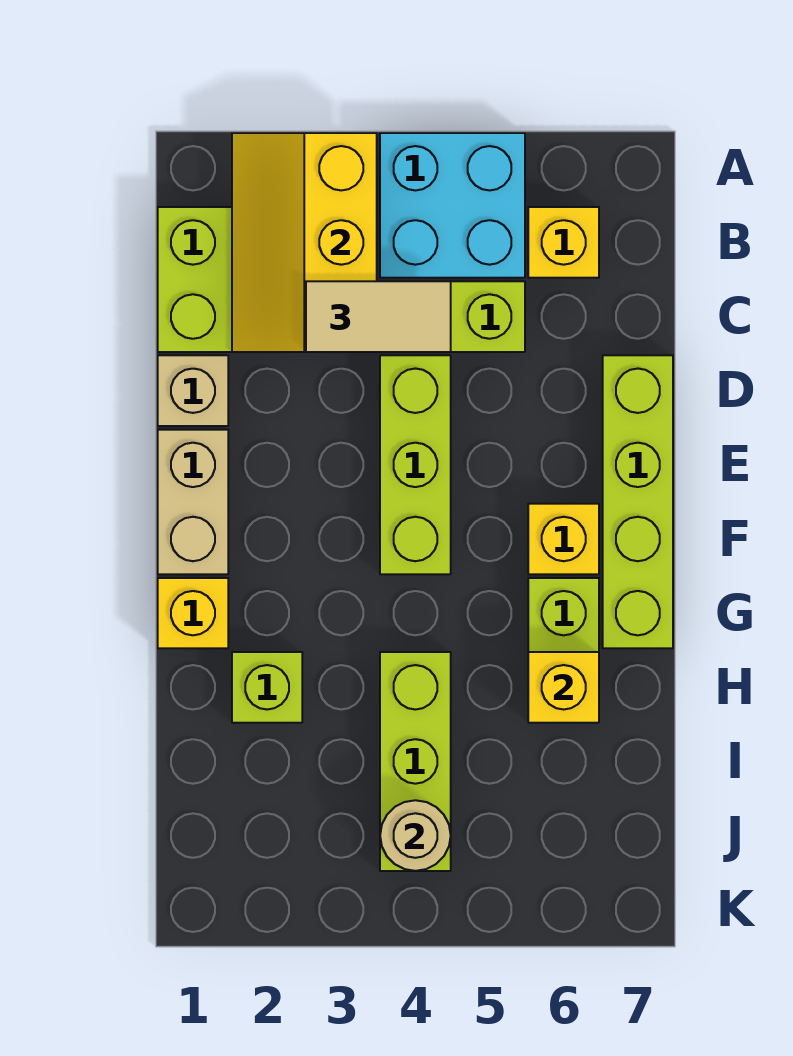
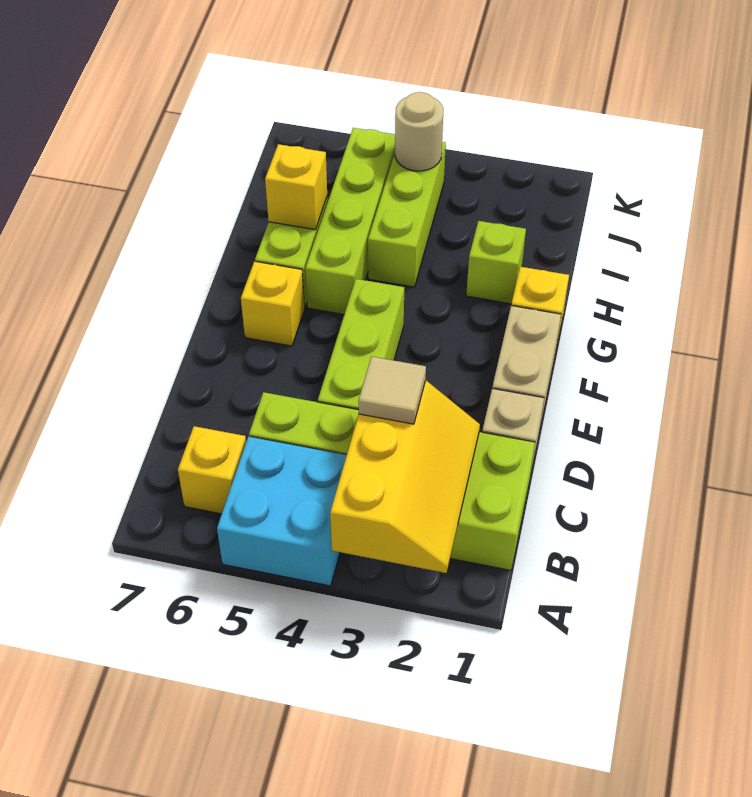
tan 1x2 tile [306,281,451,352] -> tan 1x1 tile [358,357,426,424]
lime 1x4 brick [603,355,673,648] -> lime 1x4 brick moved to [305,128,395,314]

